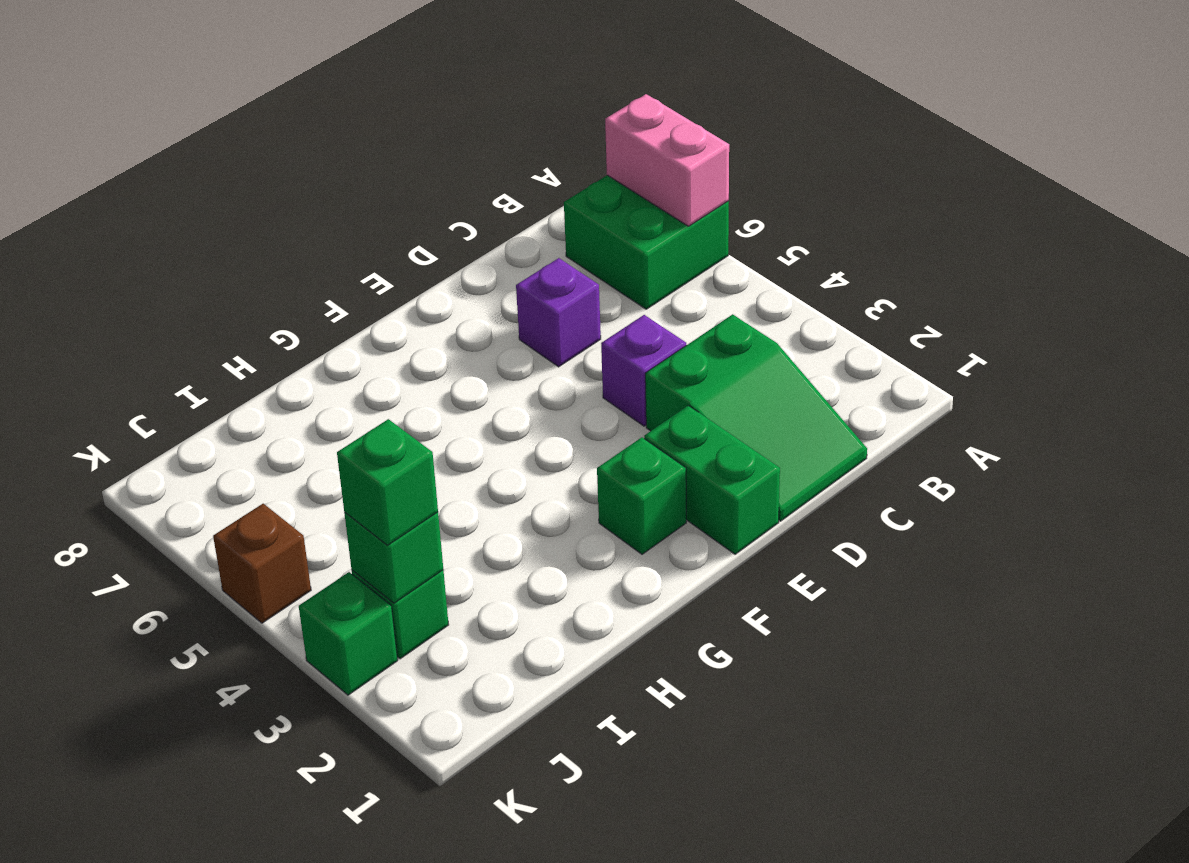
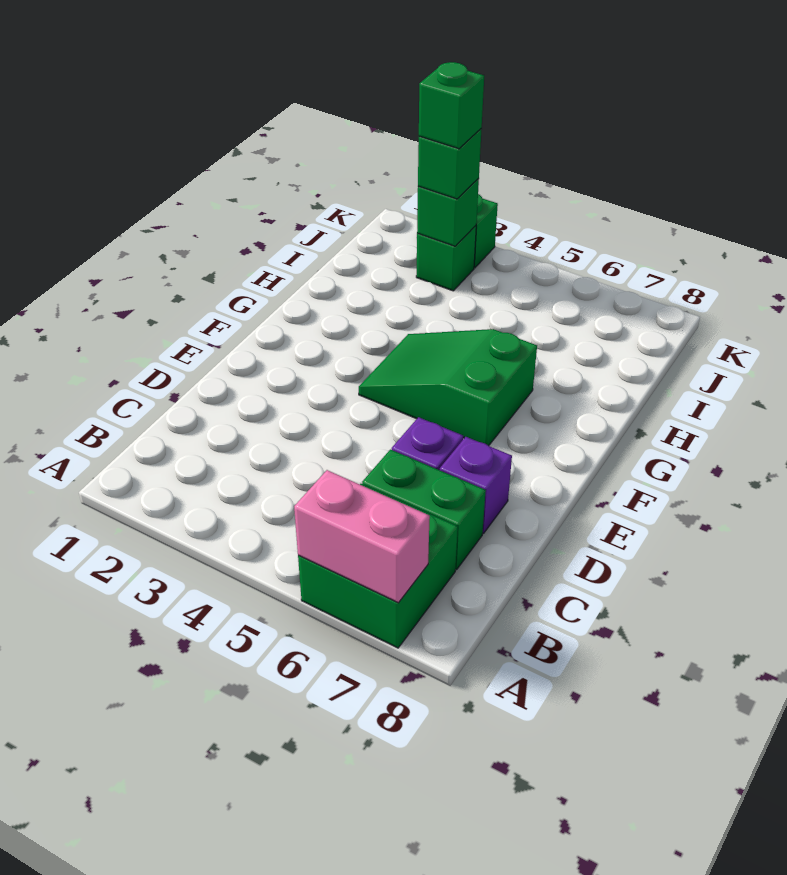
green 2x3 slope [645,314,867,521] -> green 2x3 slope moved to [359,329,537,446]
purple 1x1 brick [601,315,686,426] -> purple 1x1 brick moved to [440,437,512,533]
green 1x2 brick [644,405,780,554] -> green 1x2 brick moved to [362,450,486,569]
green 1x1 brick [597,437,686,554] -> green 1x1 brick moved to [419,62,484,149]
brown 1x1 brick [213,504,311,623] -> none

